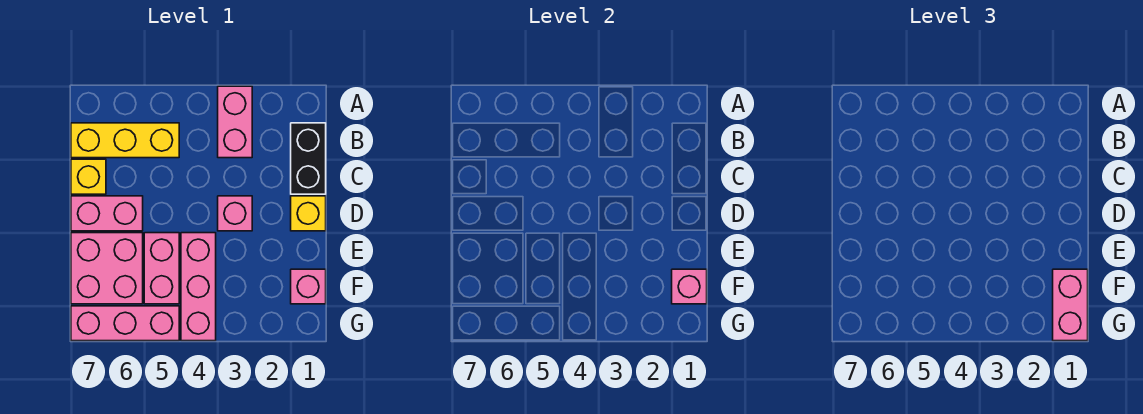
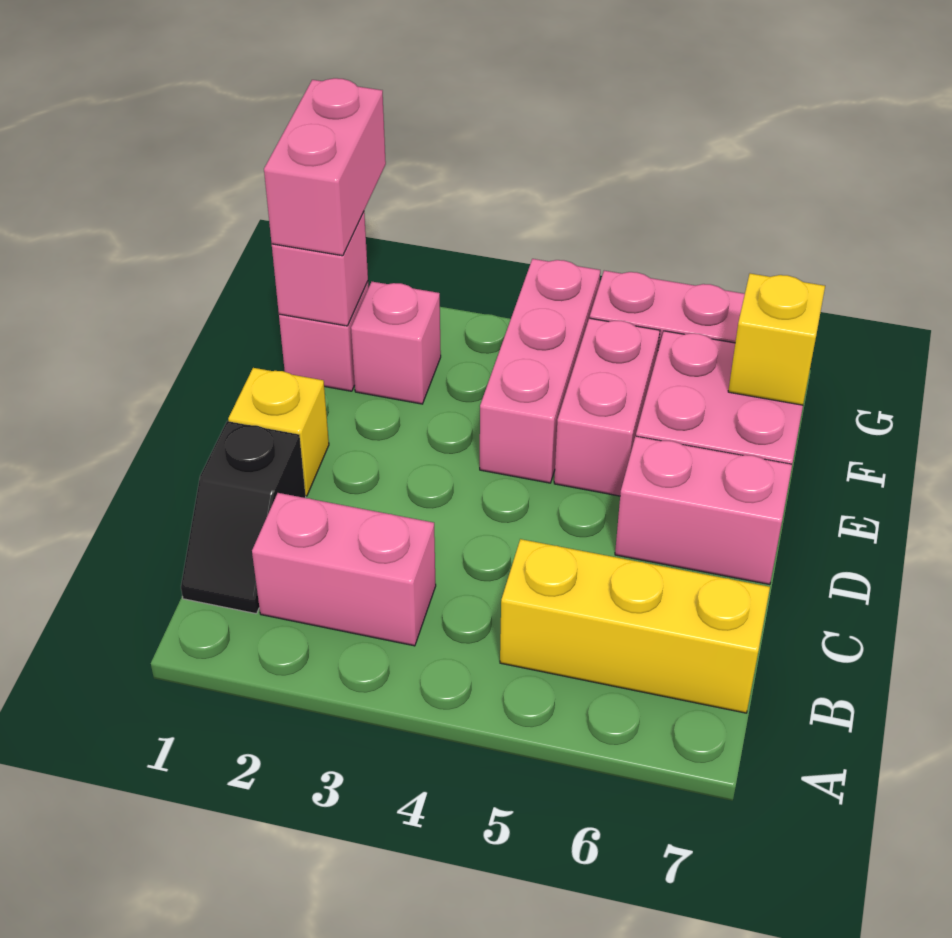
pink 1x2 brick [218,86,252,158] -> pink 1x2 brick turned to [252,493,436,646]
black 1x2 brick [291,123,326,194] -> black 1x2 slope [181,421,306,614]
yellow 1x1 brick [71,159,106,194] -> yellow 1x1 brick moved to [728,273,825,405]
pink 1x1 brick [218,196,252,231] -> pink 1x1 brick moved to [351,282,441,404]

